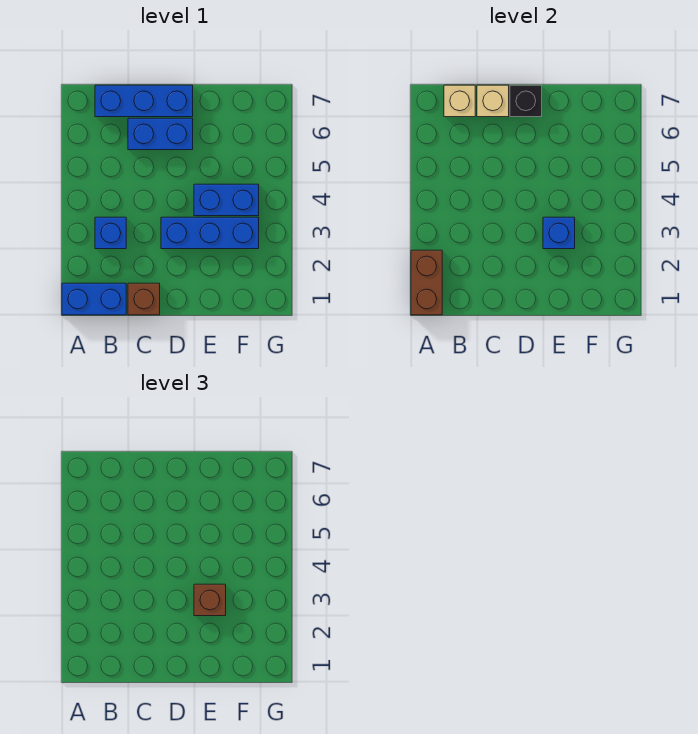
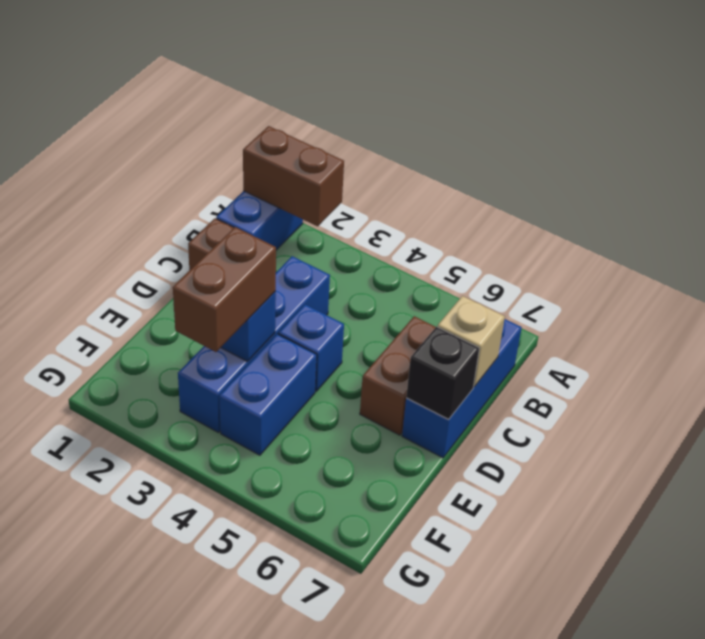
blue 1x1 brick [95,217,126,249] -> blue 1x1 brick moved to [278,304,344,391]
tan 1x1 brick [444,85,475,117] -> none
blue 1x2 brick [128,118,193,150] -> brown 1x2 brick [360,316,436,435]
blue 1x3 brick [161,217,259,249] -> blue 1x4 brick [178,256,330,433]
brown 1x1 brick [194,584,226,616] -> brown 1x2 brick [173,227,276,352]

